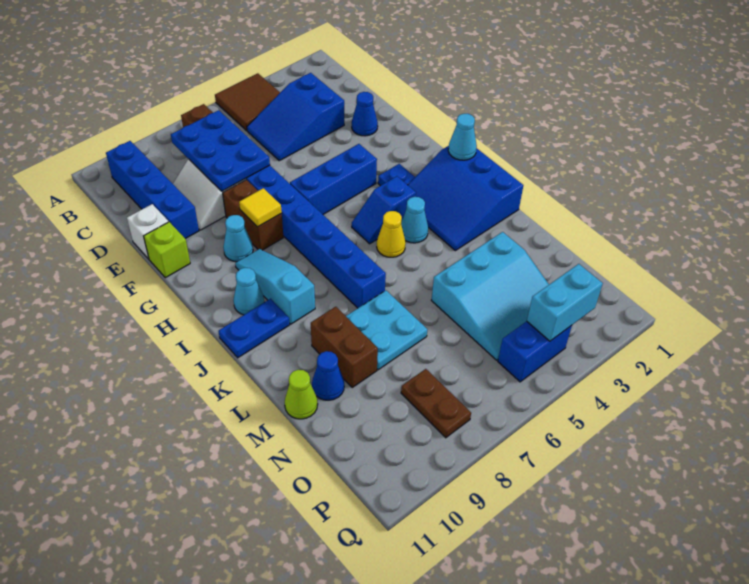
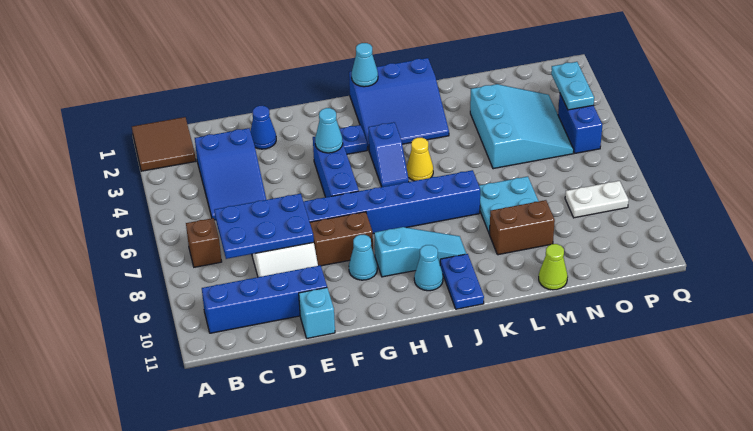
brown 2x2 tile [215,73,280,130] -> brown 2x2 tile moved to [132,117,196,171]
white 1x1 brick [127,204,169,259] -> cyan 1x1 brick [299,288,335,338]
lime 1x1 brick [144,222,190,278] -> none
yellow 1x1 tile [239,188,282,227] -> none
cyan 1x3 slope [235,249,315,324] -> cyan 1x3 slope turned to [374,227,466,277]
cyan 1x1 cone [401,197,428,243] -> cyan 1x1 cone moved to [315,108,343,153]
blue 1x1 cone [312,351,344,400] -> none
brown 1x2 plate [401,369,471,438] -> white 1x2 plate [565,181,629,218]
cyan 1x2 brick [527,264,603,341] -> cyan 1x2 plate [551,62,594,110]

